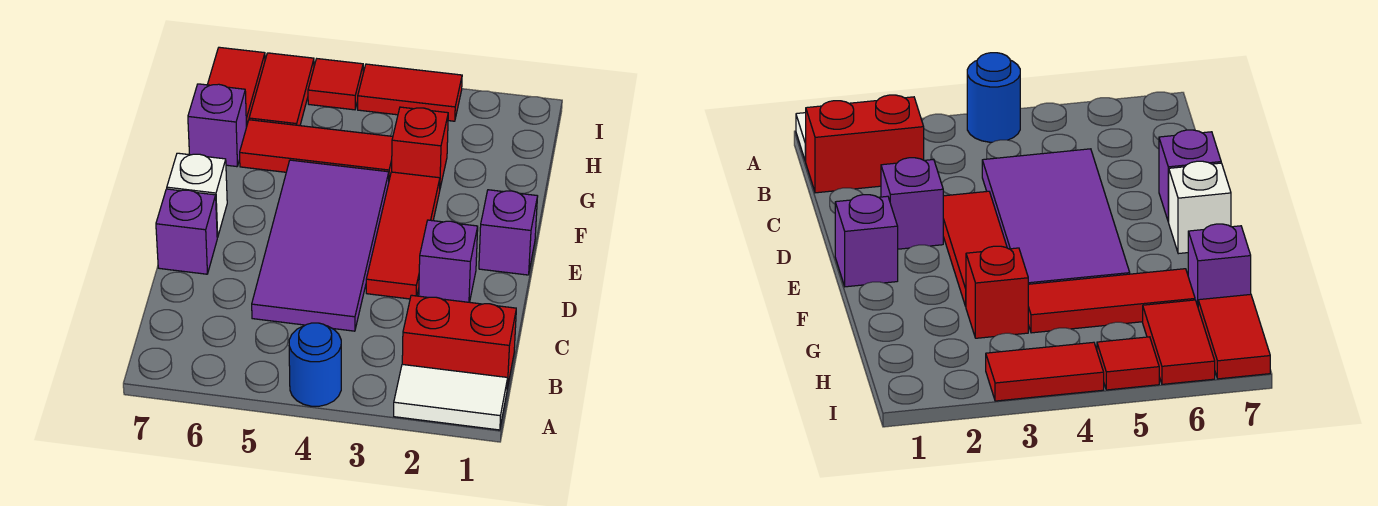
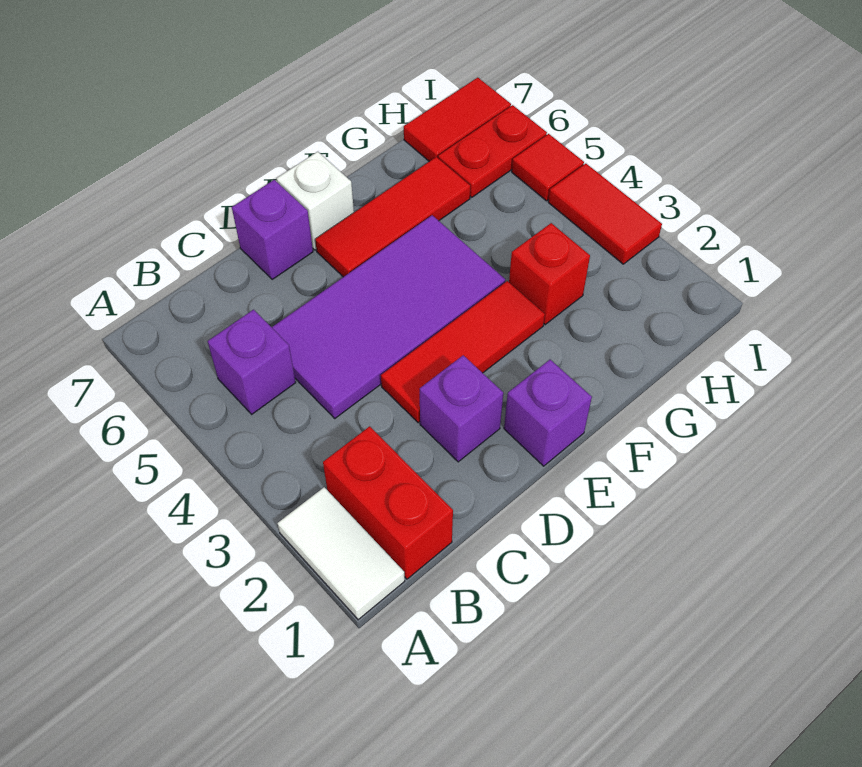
blue 1x1 round brick [289,323,341,406] -> none
red 1x3 tile [240,120,393,180] -> red 1x3 tile turned to [315,157,470,277]
purple 1x1 brick [188,84,246,167] -> purple 1x1 brick moved to [208,310,296,414]
red 1x2 tile [249,53,314,126] -> red 1x2 plate [438,105,547,197]

